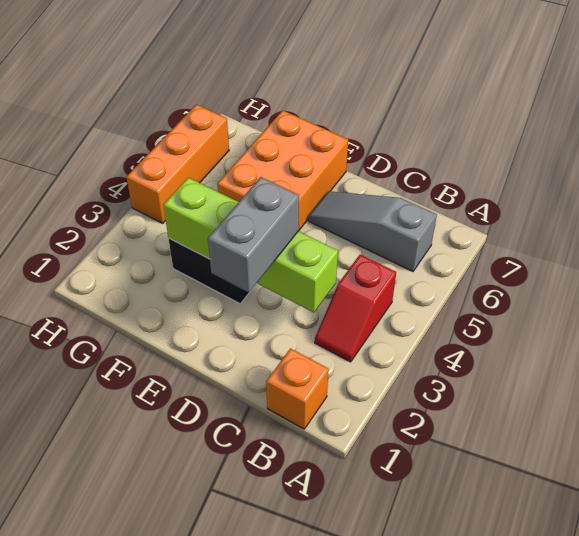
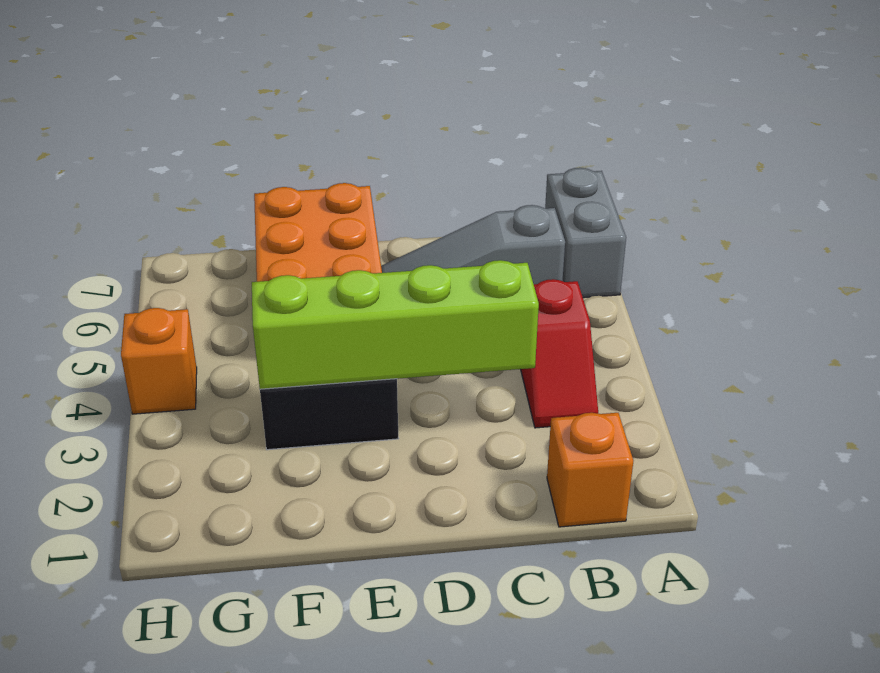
grey 1x2 brick [208,177,299,292] -> grey 1x2 brick moved to [545,168,626,298]
orange 1x3 brick [126,105,229,223] -> orange 1x1 brick [121,308,197,414]

